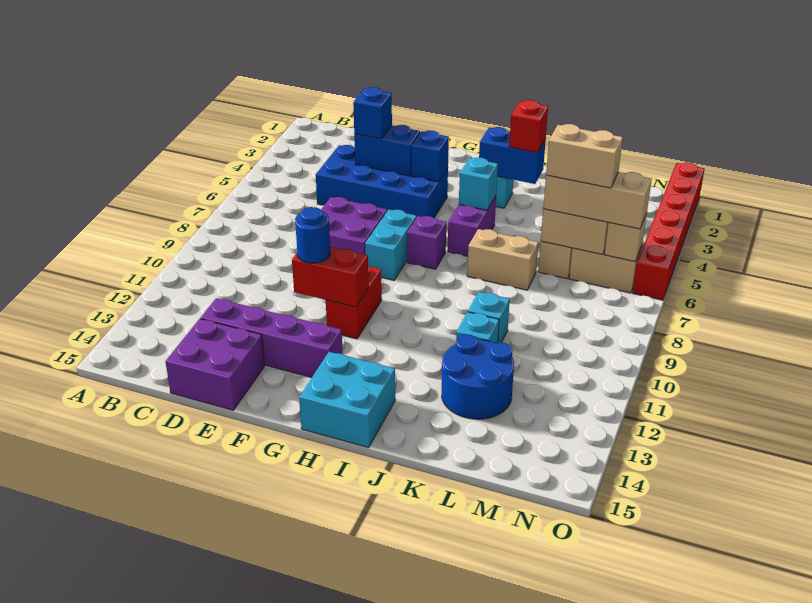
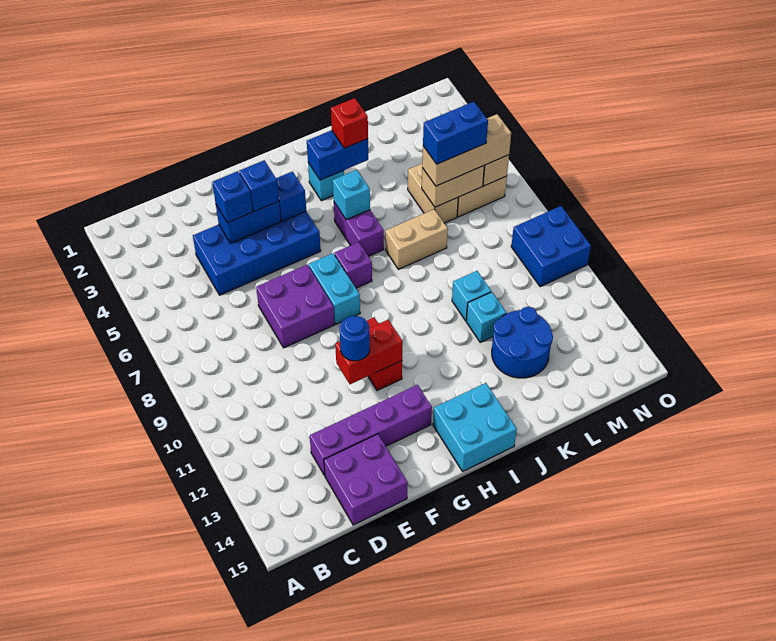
none -> blue 1x1 brick [239,160,279,211]
tan 1x2 brick [546,124,623,188] -> blue 1x2 brick [423,102,488,164]
none -> blue 2x2 brick [511,206,591,287]
red 1x6 brick [633,163,704,300] -> none

